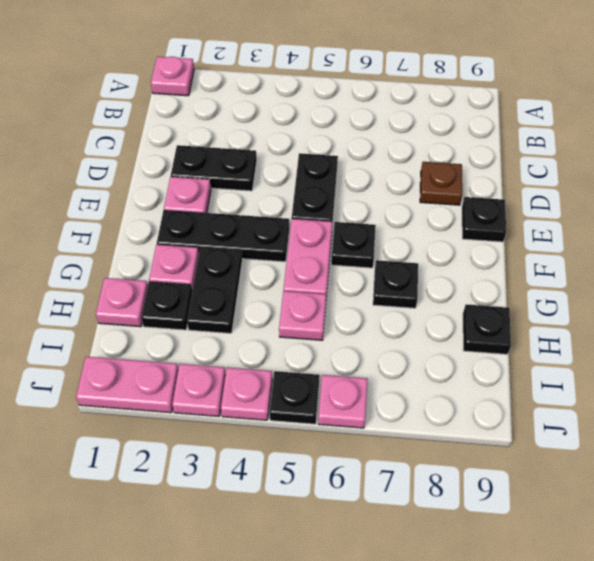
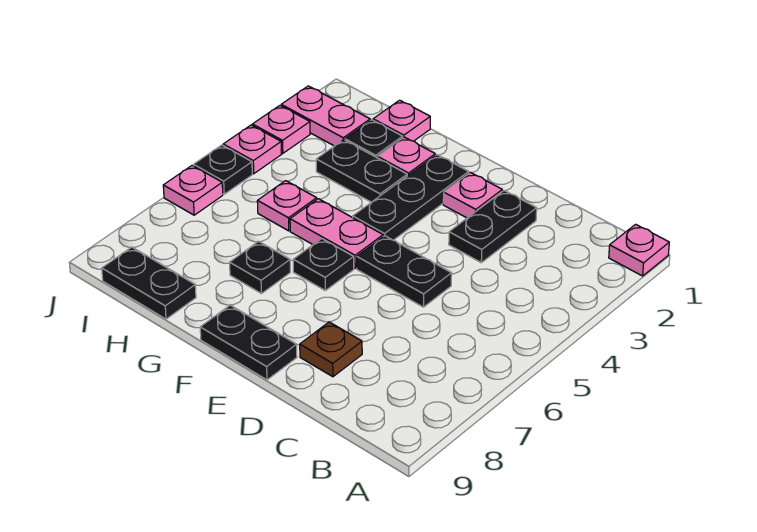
black 1x1 plate [462,197,506,242] -> black 1x2 plate [200,305,297,380]
black 1x1 plate [463,304,511,354] -> black 1x2 plate [102,247,196,319]
pink 1x2 plate [76,357,178,413] -> pink 1x2 plate turned to [281,86,370,146]

